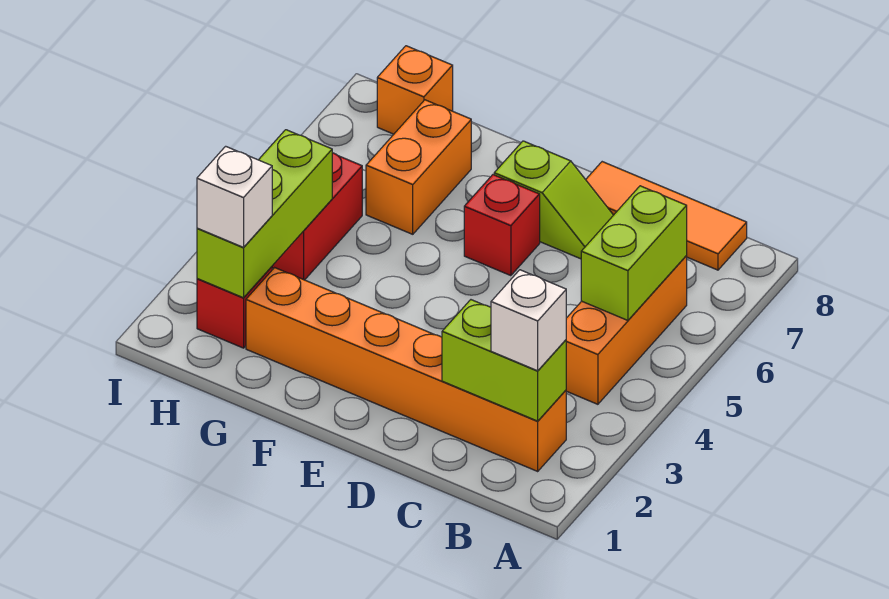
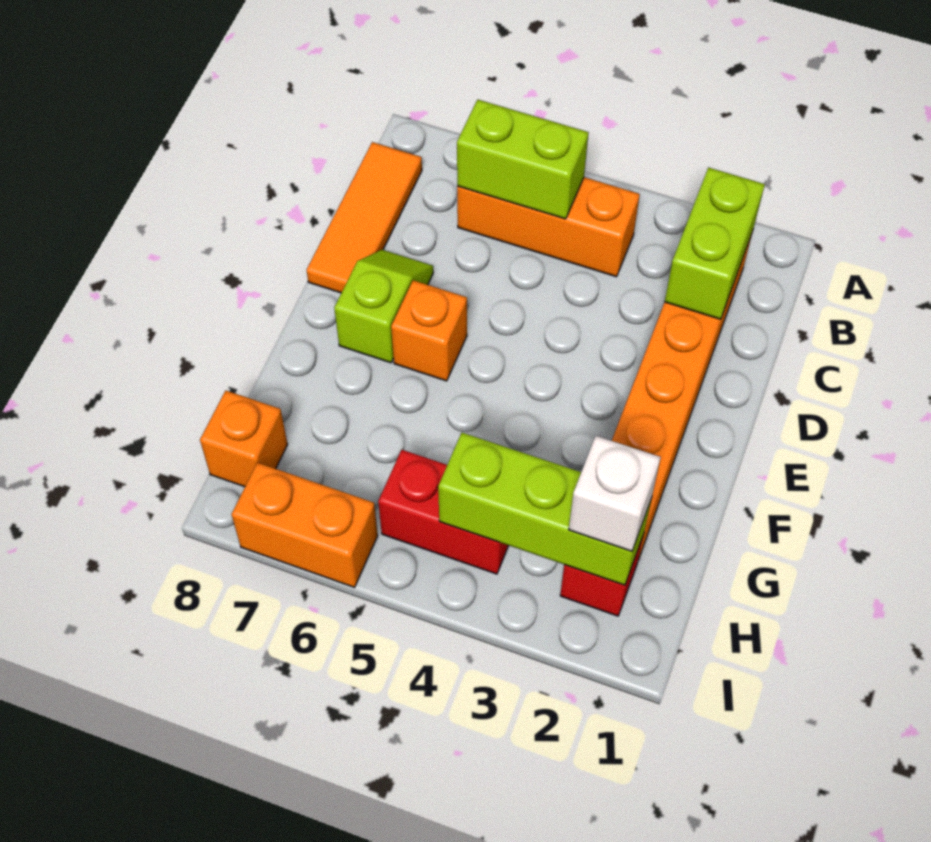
white 1x1 brick [491,270,566,371] -> none
red 1x1 brick [464,175,540,276] -> orange 1x1 brick [391,280,467,381]
orange 1x2 brick [366,100,471,234] -> orange 1x2 brick moved to [232,463,378,587]

